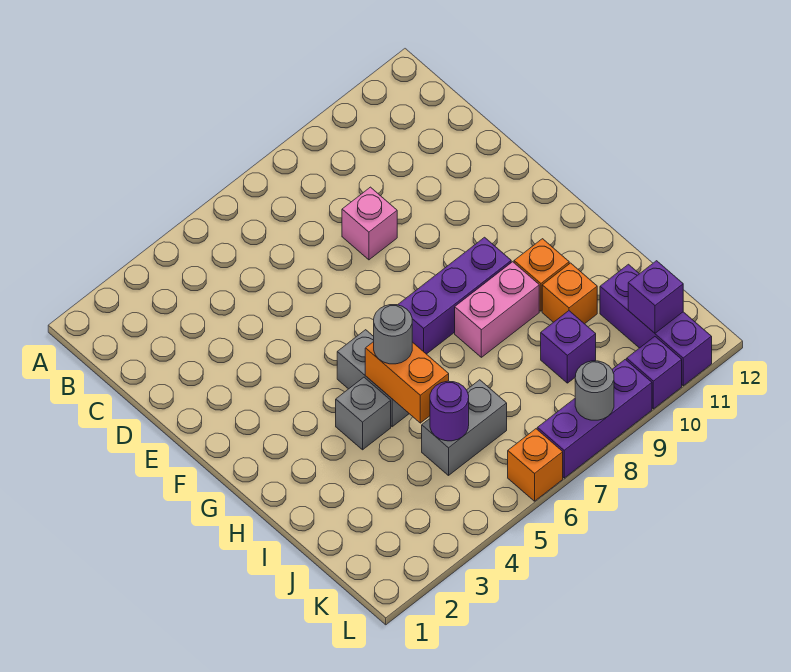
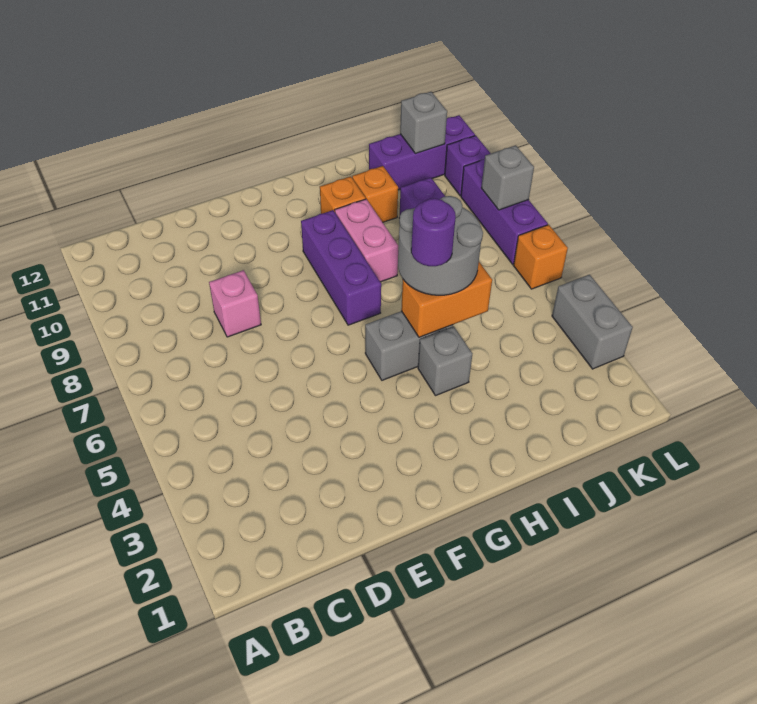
grey 1x1 round brick [374,305,412,364] -> grey 2x2 round brick [398,196,483,295]
grey 1x2 brick [422,380,507,475] -> grey 1x2 brick moved to [552,275,633,369]
purple 1x1 round brick [430,381,469,441] -> purple 1x1 round brick moved to [411,198,456,266]
purple 1x1 brick [628,261,683,333] -> grey 1x1 brick [400,92,447,153]
grey 1x1 round brick [575,361,614,420] -> grey 1x1 brick [481,145,534,210]

